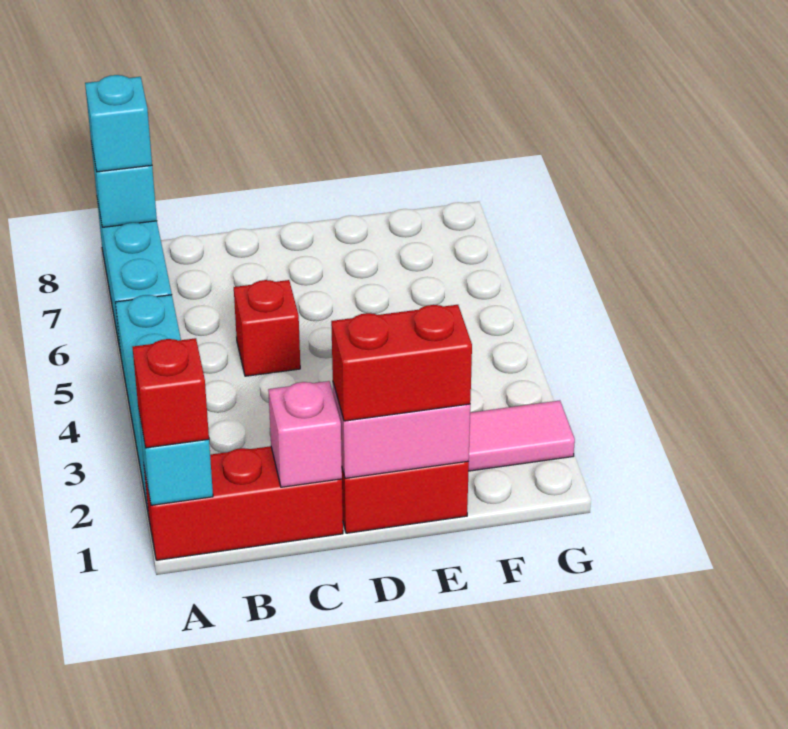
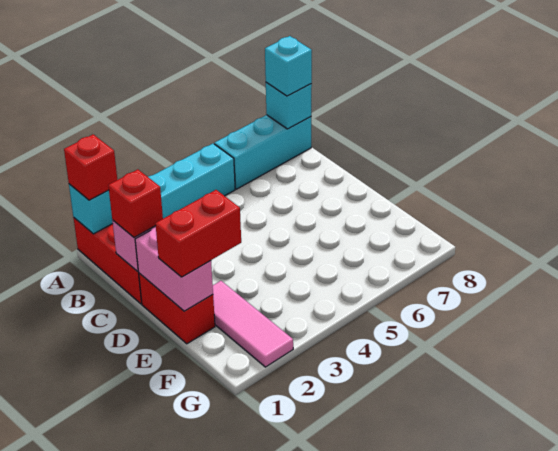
red 1x1 brick [234,280,300,376] -> red 1x1 brick moved to [108,169,163,238]
red 1x2 brick [331,305,472,421] -> red 1x2 brick turned to [155,190,241,277]

